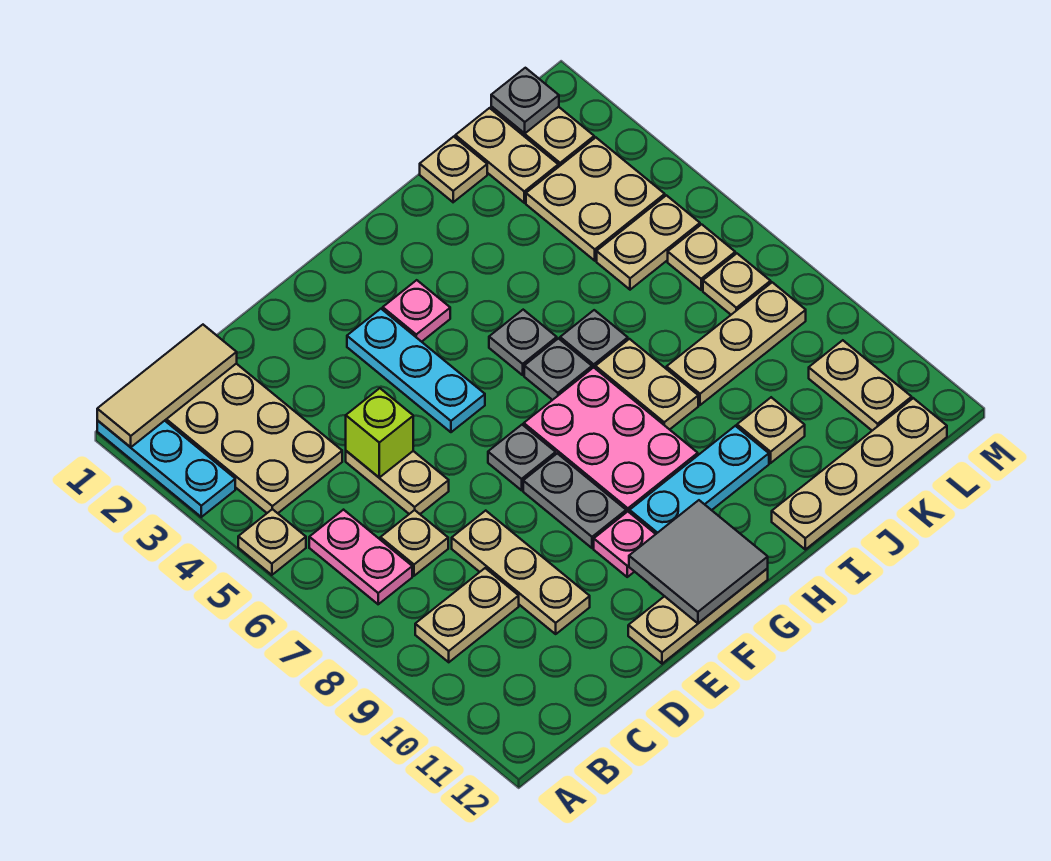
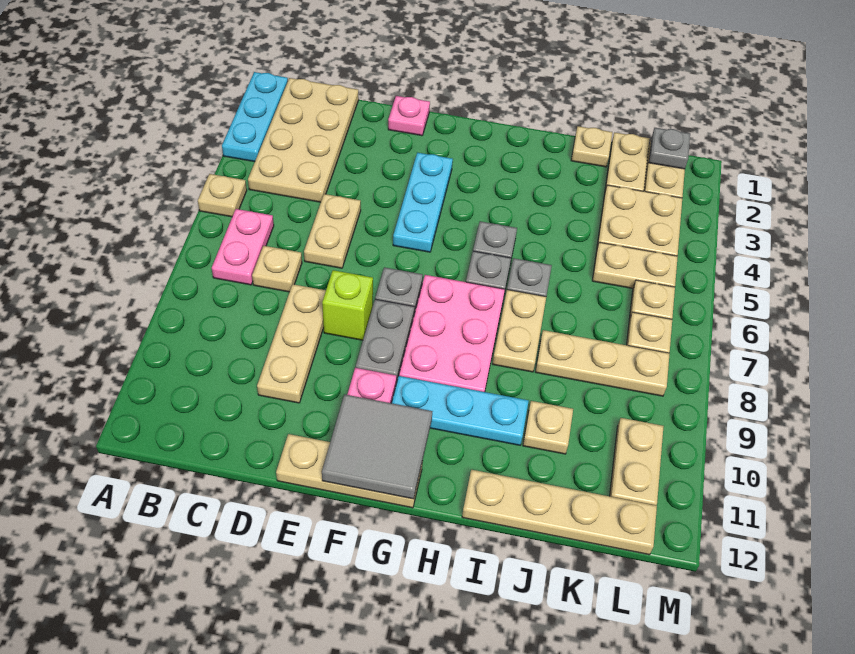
tan 1x3 tile [97,325,237,447] -> none
tan 1x2 plate [415,568,519,662] -> none
lime 1x1 brick [346,388,413,477] -> lime 1x1 brick moved to [322,270,373,340]
pink 1x1 plate [383,280,450,342] -> pink 1x1 plate moved to [388,96,430,136]

